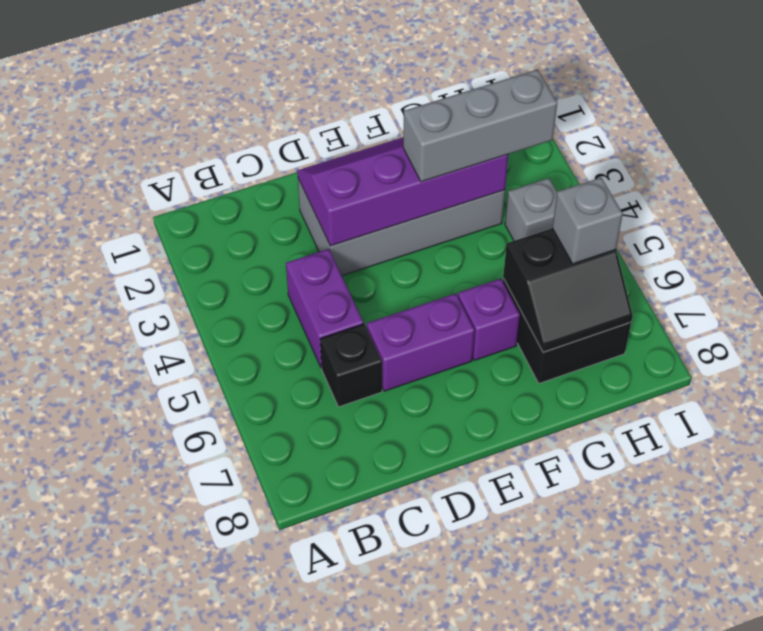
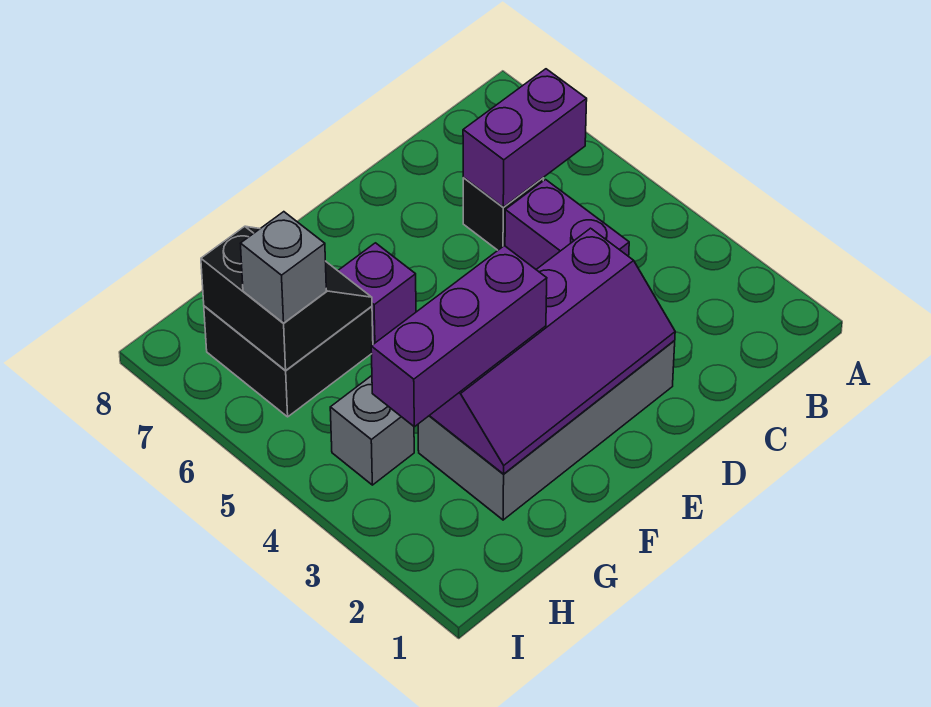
purple 1x2 brick [367,294,475,391] -> purple 1x2 brick moved to [463,69,587,207]
grey 1x3 brick [403,70,557,182] -> purple 1x3 brick [371,246,547,427]
black 2x2 slope [503,228,633,352] -> black 2x2 slope turned to [201,226,372,370]

